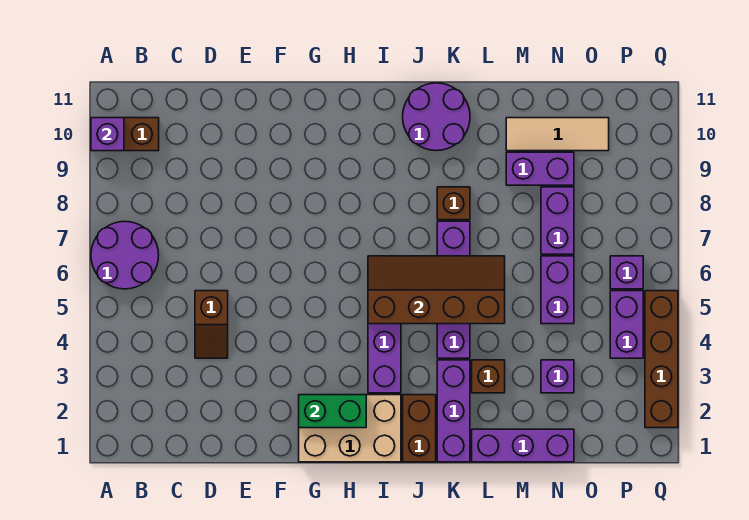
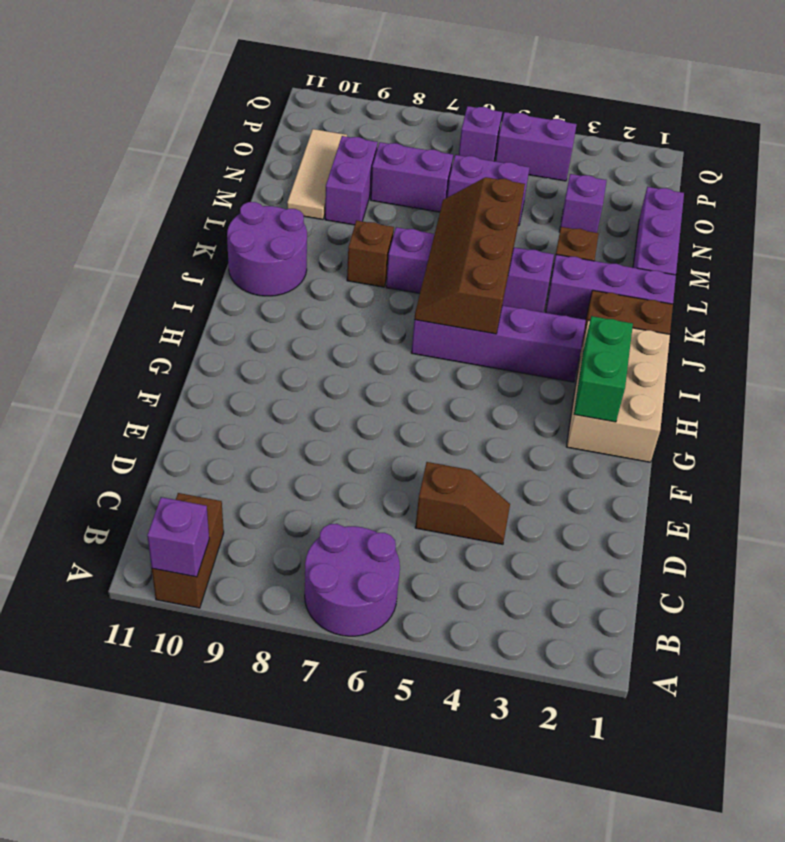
brown 1x4 brick [645,291,678,428] -> none

